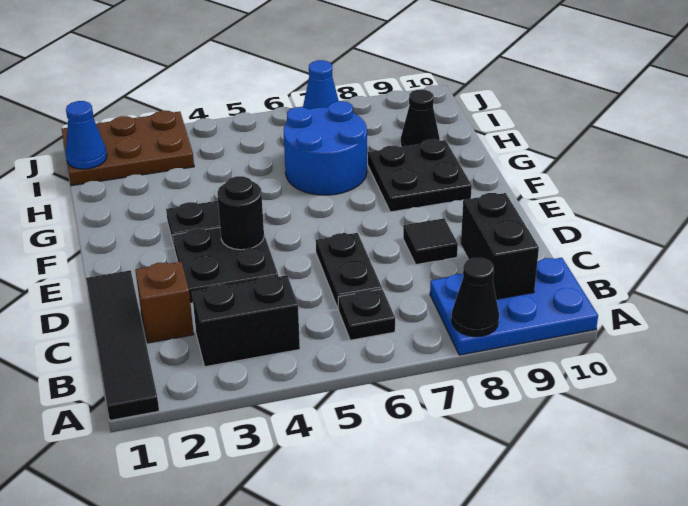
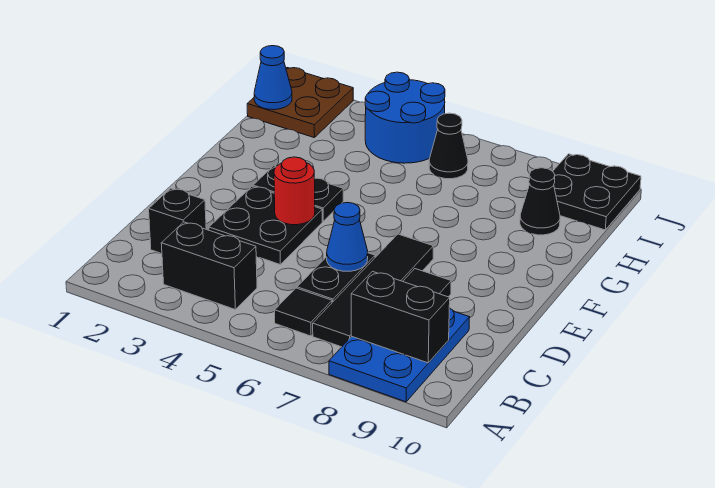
black 1x4 tile [86,270,159,420] -> black 1x4 tile moved to [313,234,434,347]
blue 2x3 plate [430,258,598,355] -> blue 2x3 plate turned to [329,308,470,402]
black 1x1 cone [451,258,499,337] -> black 1x1 cone moved to [429,113,468,179]
black 1x1 plate [338,289,395,340] -> black 1x1 tile [275,288,332,336]
black 1x2 brick [461,193,539,299] -> black 1x2 brick turned to [351,272,450,363]
brown 1x1 brick [135,262,194,343] -> black 1x1 brick [149,188,206,254]
black 1x1 round brick [217,176,264,250] -> red 1x1 round brick [274,157,315,225]
black 2x2 plate [368,139,472,212] -> black 2x2 plate moved to [553,154,641,230]
blue 2x2 round brick [284,101,367,195] -> blue 2x2 round brick moved to [365,72,445,163]
brown 2x3 plate [62,111,194,186] -> brown 2x2 plate [247,68,353,138]
blue 1x1 cone [303,60,339,109] -> blue 1x1 cone moved to [327,203,368,271]

